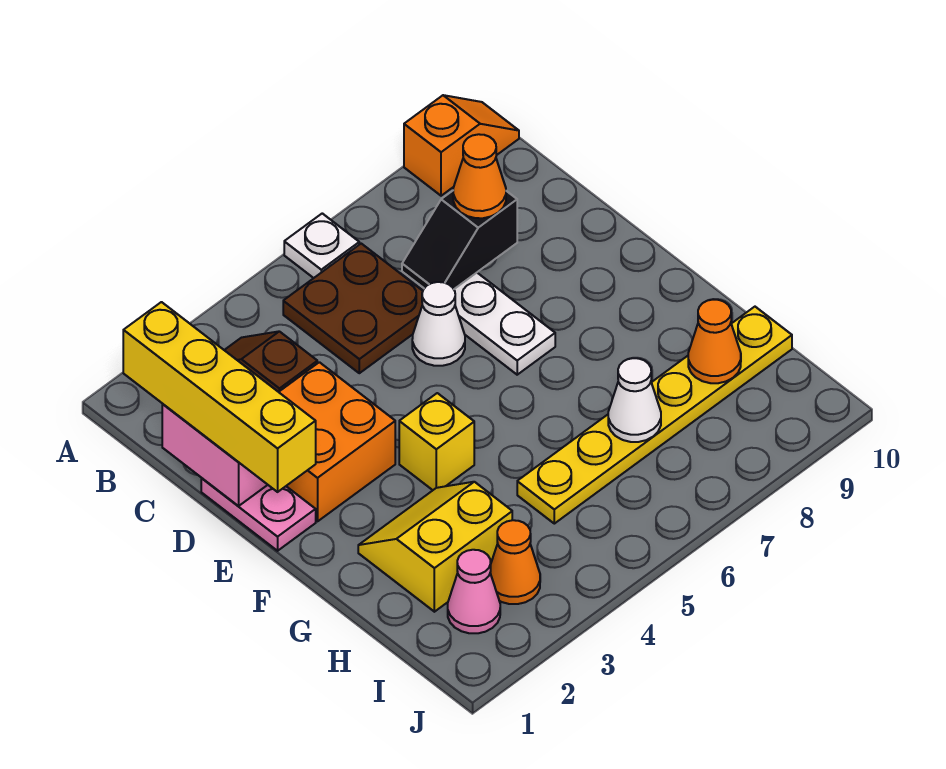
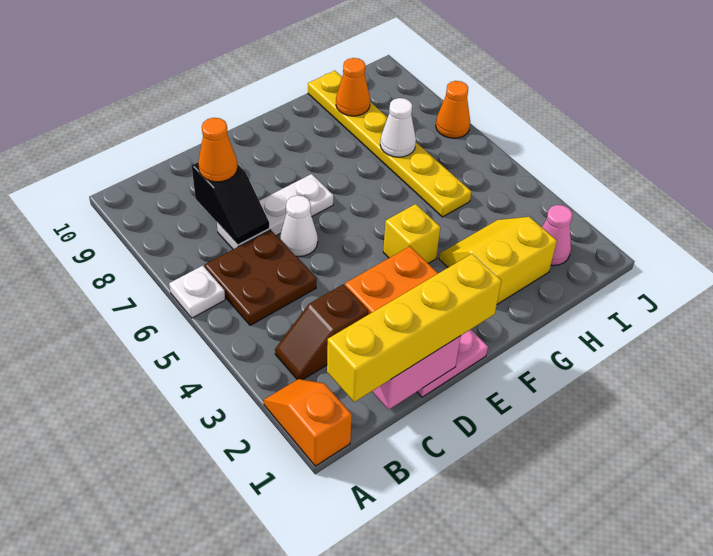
orange 1x2 slope [404,95,519,196] -> orange 1x2 slope moved to [264,379,352,466]
yellow 2x2 slope [358,482,512,612] -> yellow 2x2 slope turned to [439,217,557,304]
orange 1x1 cone [490,520,540,604] -> orange 1x1 cone moved to [436,81,470,138]

